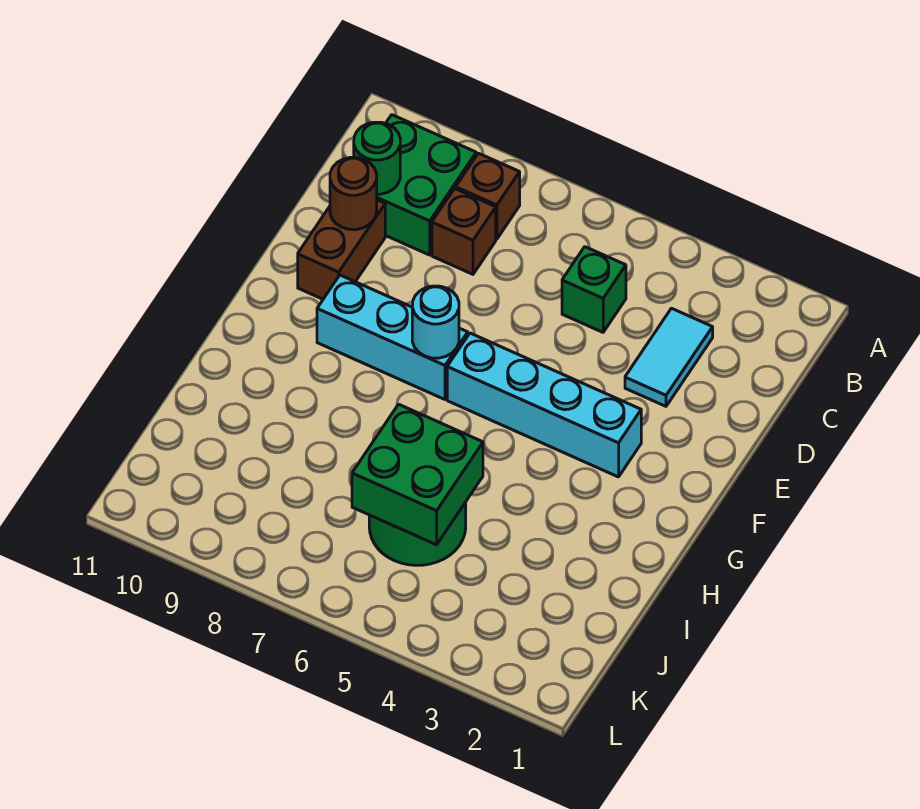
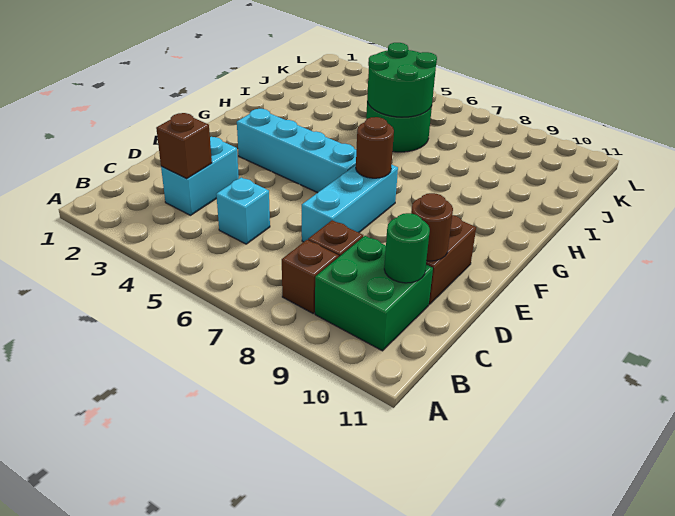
cyan 1x2 tile [625,308,713,406] -> cyan 1x2 brick [161,137,239,215]
none -> brown 1x1 brick [156,113,212,179]
green 1x1 brick [562,247,626,332] -> cyan 1x1 brick [216,177,270,244]
cyan 1x3 brick [317,275,468,399] -> cyan 1x3 brick turned to [302,165,398,242]
cyan 1x1 round brick [412,286,459,358] -> brown 1x1 round brick [356,117,394,178]
green 2x2 brick [352,404,483,545] -> green 2x2 round brick [367,43,437,117]

